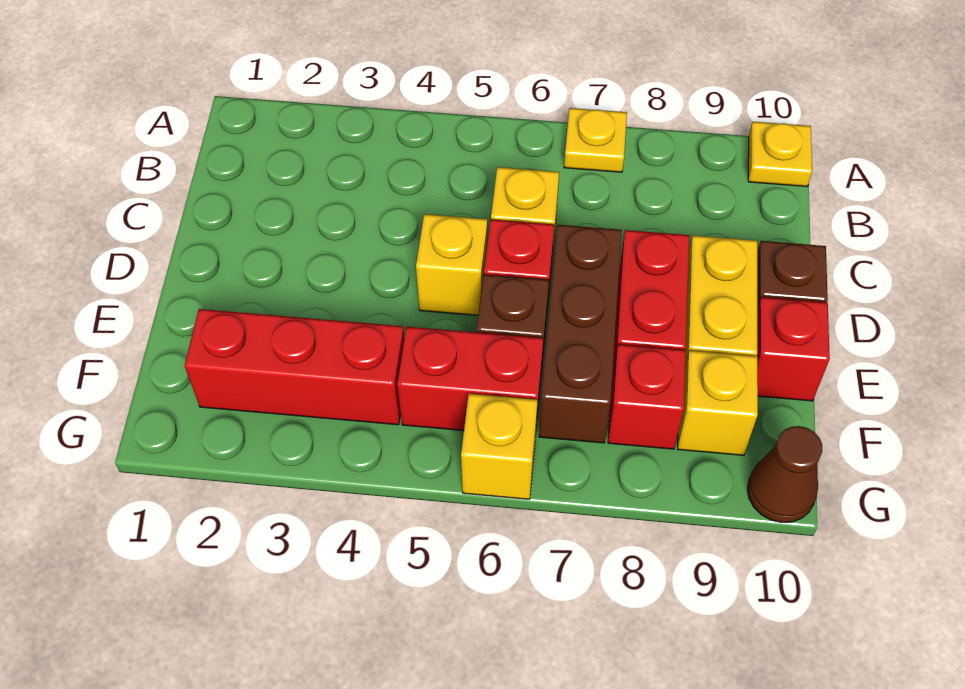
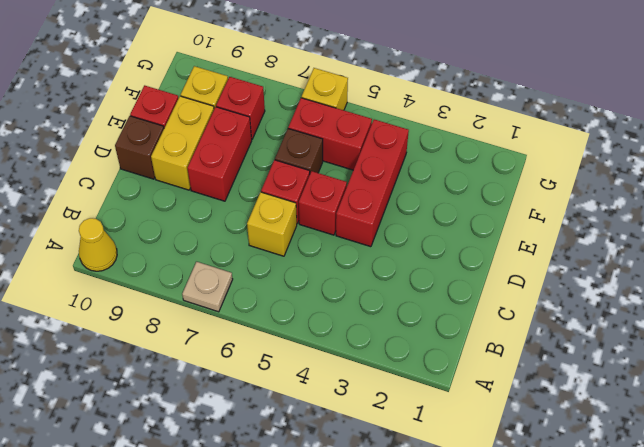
yellow 1x1 plate [564,108,627,172] -> tan 1x1 plate [182,262,233,312]
yellow 1x1 plate [748,122,812,187] -> yellow 1x1 cone [79,218,117,271]
yellow 1x1 brick [416,214,488,315] -> red 1x1 brick [299,171,347,235]
brown 1x3 brick [539,225,622,443] -> none
red 1x3 brick [184,309,404,425] -> red 1x3 brick turned to [336,119,409,247]
brown 1x1 cone [747,426,822,523] -> none

